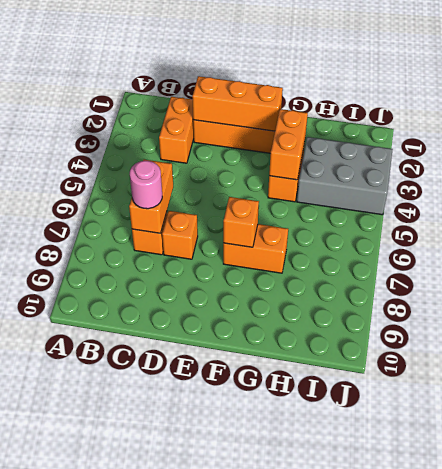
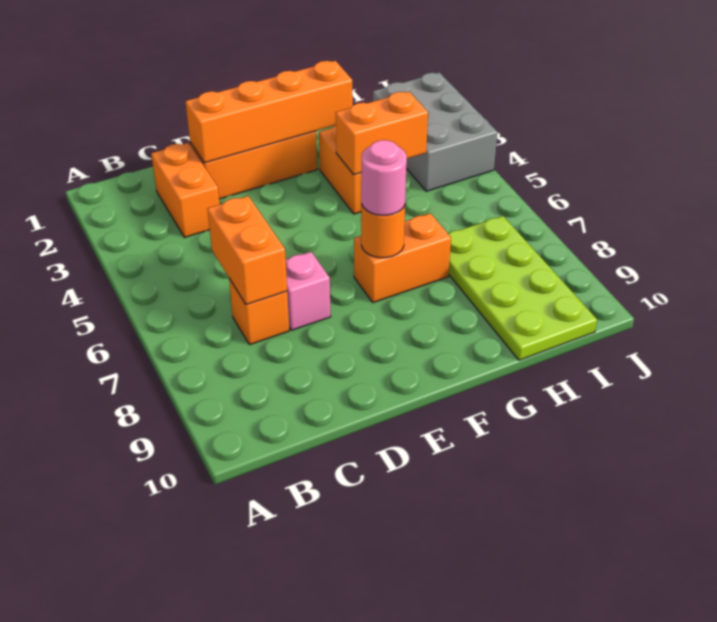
pink 1x1 round brick [130,161,162,209] -> pink 1x1 round brick moved to [361,140,407,215]
orange 1x3 brick [192,76,283,131] -> orange 1x4 brick [185,61,353,163]
orange 1x1 brick [162,211,198,259] -> pink 1x1 brick [286,252,331,330]
orange 1x1 brick [223,197,259,247] -> orange 1x1 round brick [361,204,405,258]
orange 1x2 brick [269,109,308,180] -> orange 1x2 brick turned to [336,92,428,175]
grey 2x3 brick [297,137,393,215] -> grey 2x3 brick turned to [373,72,497,191]
none -> lime 2x4 plate [449,216,597,360]

